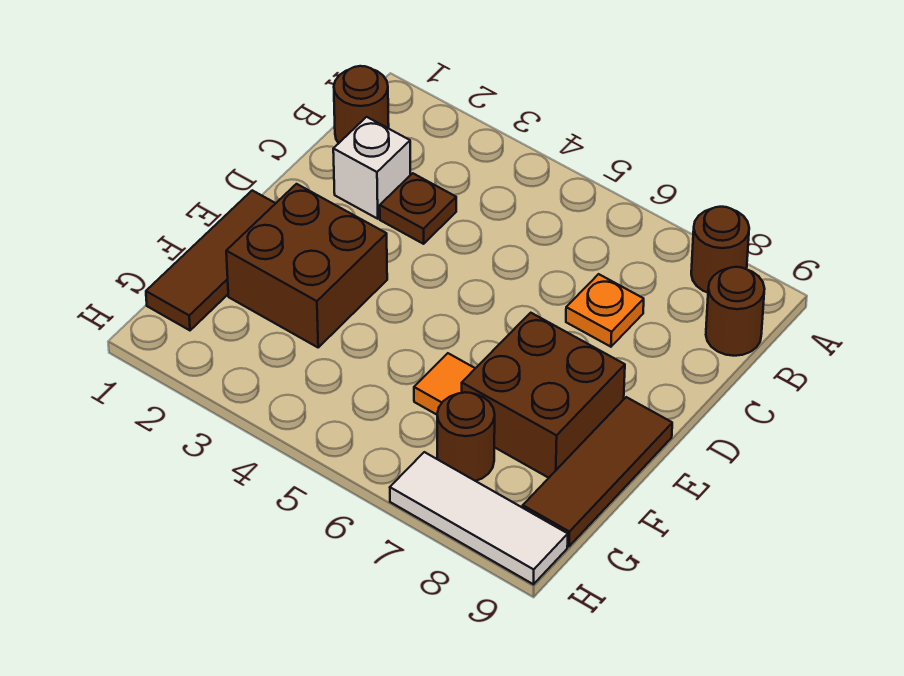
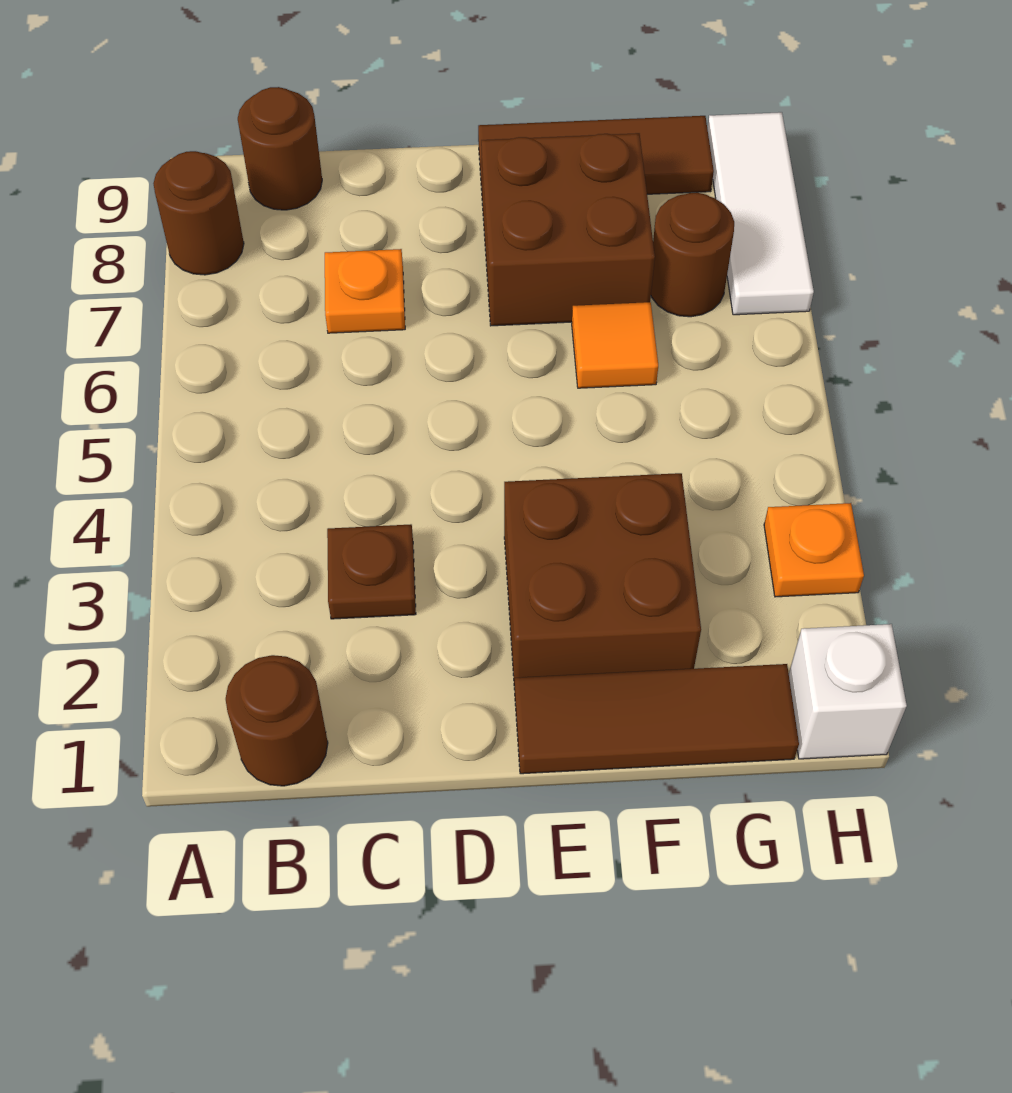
white 1x1 brick [333,117,410,219] -> white 1x1 brick moved to [789,624,907,759]
none -> orange 1x1 plate [764,503,864,597]

